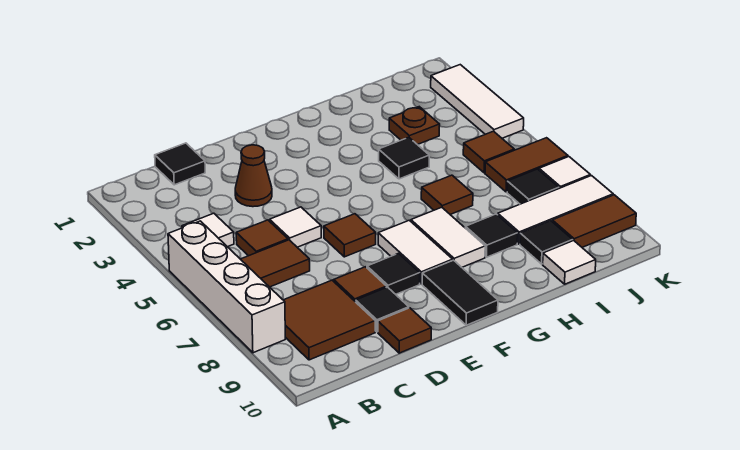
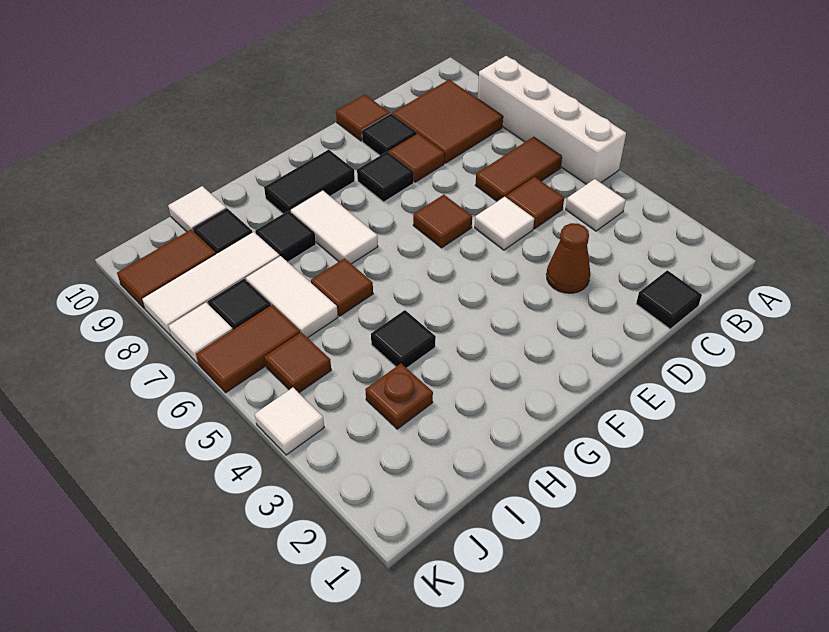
white 1x2 tile [378,220,453,284] -> white 1x2 tile moved to [246,256,338,338]
black 1x2 tile [422,260,498,325] -> black 1x2 tile turned to [264,150,355,214]
white 1x3 tile [431,65,524,138] -> white 1x1 tile [255,388,324,455]

